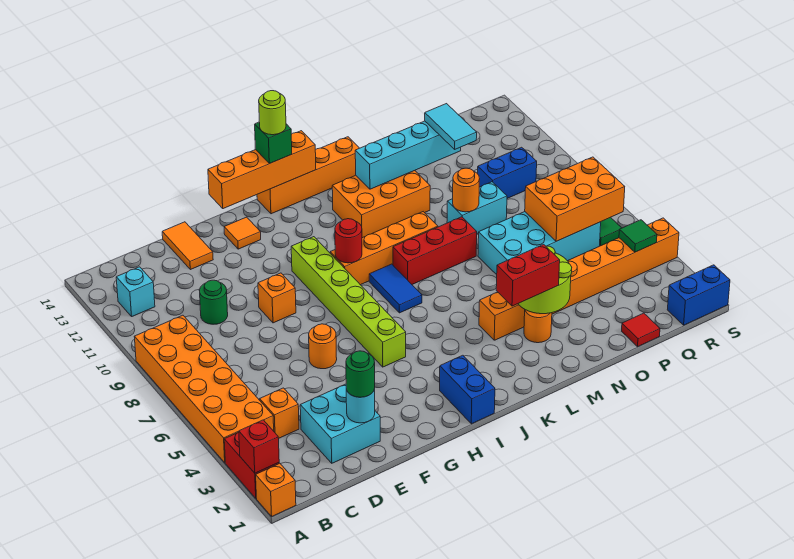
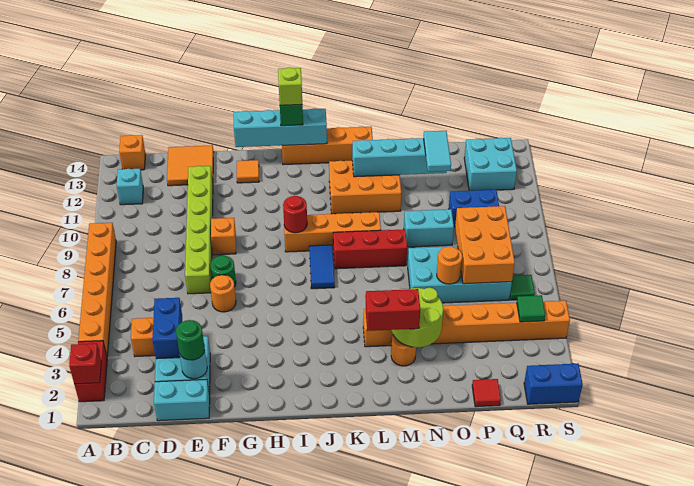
orange 1x1 brick [256,463,296,516] -> orange 1x1 brick moved to [119,135,146,170]
orange 2x6 brick [134,315,274,463] -> orange 1x6 brick [78,223,116,357]
none -> cyan 1x2 brick [154,379,210,421]
green 1x1 round brick [199,280,228,324] -> green 1x1 round brick moved to [210,256,236,287]
orange 1x2 tile [162,222,213,270] -> orange 2x2 tile [167,145,214,186]
orange 1x4 brick [208,131,316,209] -> cyan 1x4 brick [234,108,327,147]
lime 1x6 brick [291,237,406,367] -> lime 1x6 brick moved to [185,166,213,294]
blue 1x2 brick [440,355,495,424] -> blue 1x2 brick moved to [152,298,182,359]
lime 1x1 round brick [259,91,286,135] -> lime 1x1 brick [278,67,302,105]
orange 1x1 round brick [453,168,480,212] -> orange 1x1 round brick moved to [437,246,462,284]
orange 2x3 brick [525,157,625,241] -> orange 2x3 brick turned to [455,206,515,284]
none -> cyan 2x2 brick [464,138,517,191]

